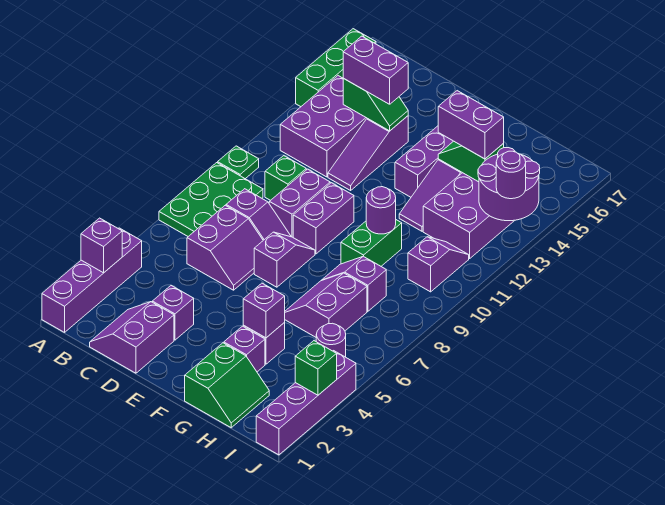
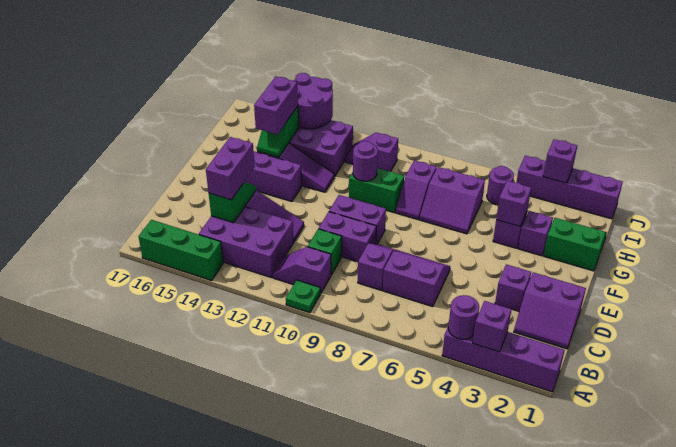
green 2x3 plate [159,163,263,236] -> none
purple 1x2 slope [254,232,315,287] -> purple 1x2 slope moved to [273,247,331,293]
green 1x1 brick [295,341,337,395] -> purple 1x1 brick [543,139,577,183]
purple 1x1 round brick [496,151,526,199] -> purple 1x1 round brick moved to [448,295,479,339]

